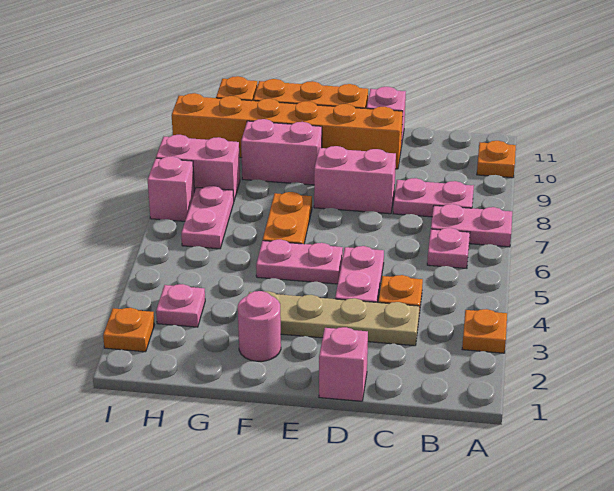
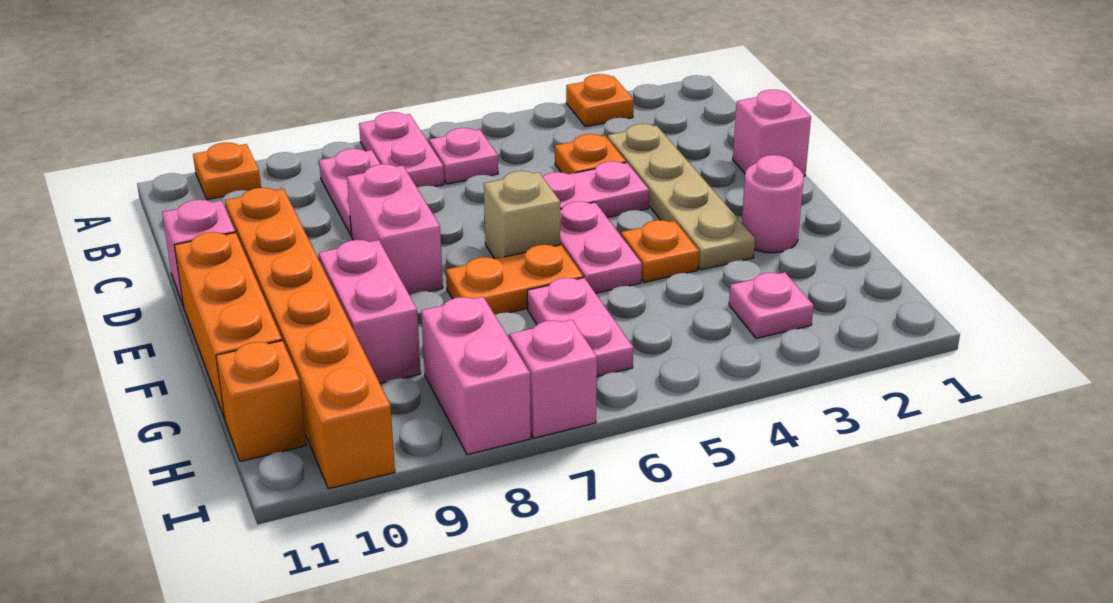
none -> tan 1x1 brick [484,171,560,259]
pink 1x2 plate [181,186,234,249] -> pink 1x2 plate turned to [527,278,633,376]
orange 1x1 plate [103,308,154,352] -> orange 1x1 plate moved to [621,220,699,283]

